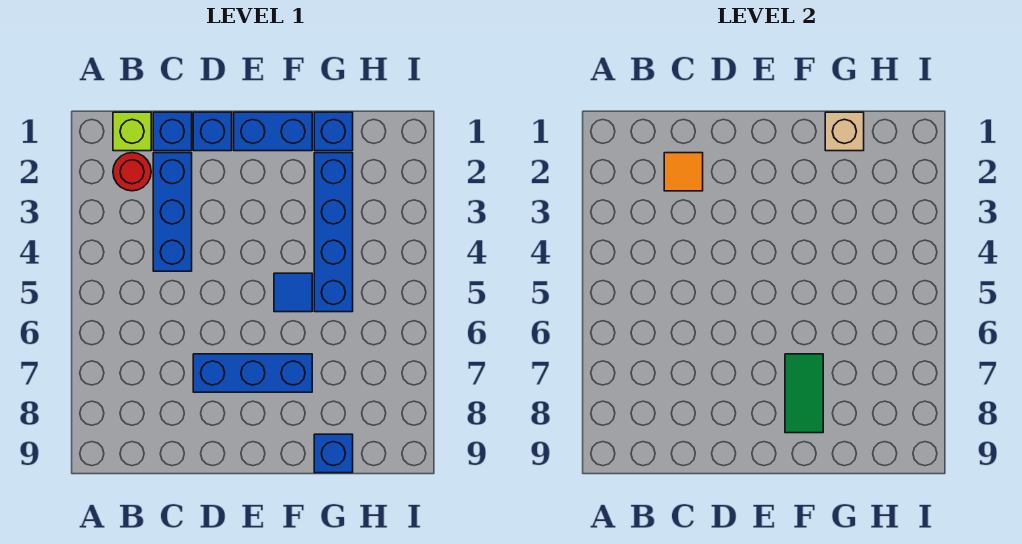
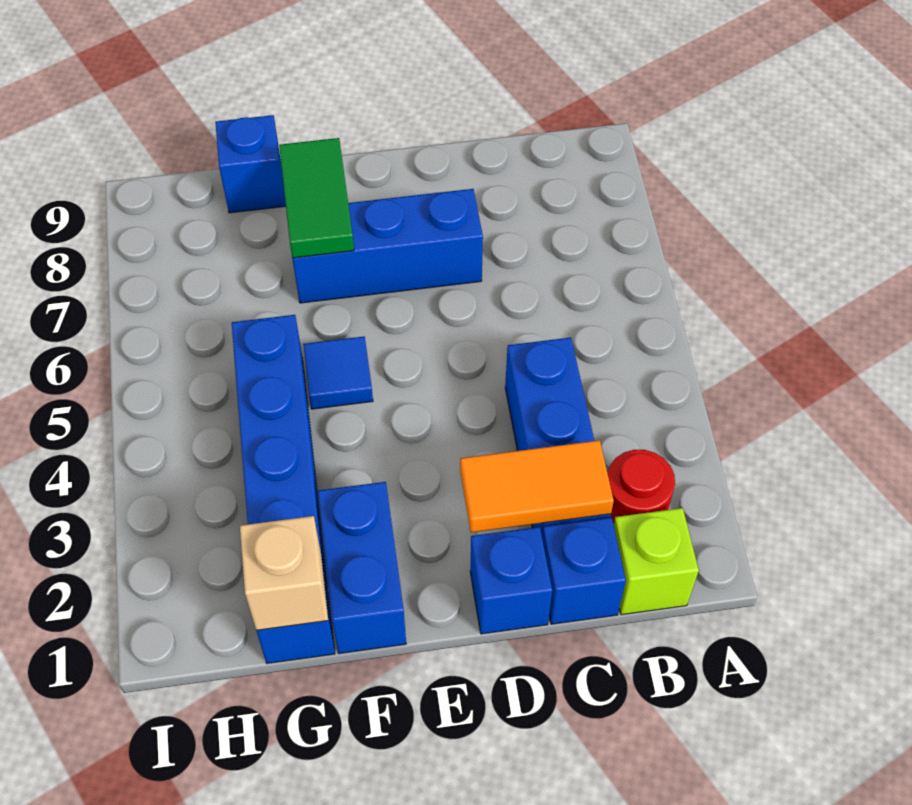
orange 1x1 tile [664,153,703,191] -> orange 1x2 tile [460,440,614,532]
blue 1x2 brick [234,112,312,151] -> blue 1x2 brick turned to [318,482,406,654]

